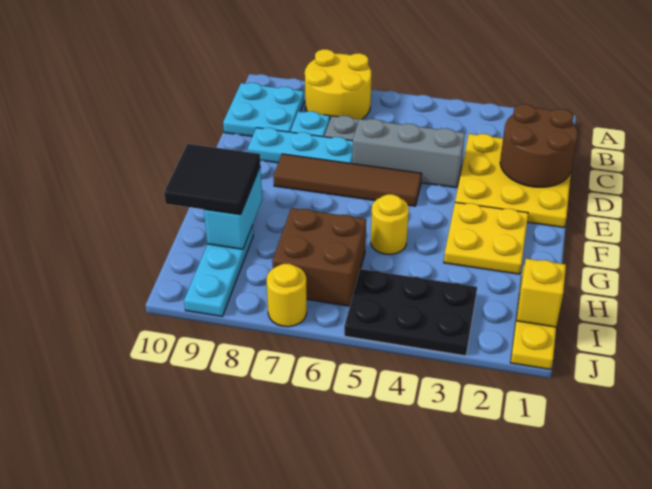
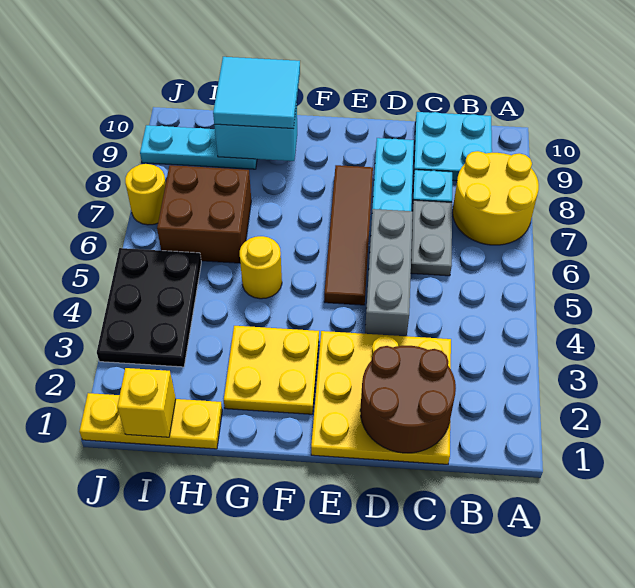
black 2x2 tile [164,144,261,215] -> cyan 2x2 tile [213,57,300,128]

